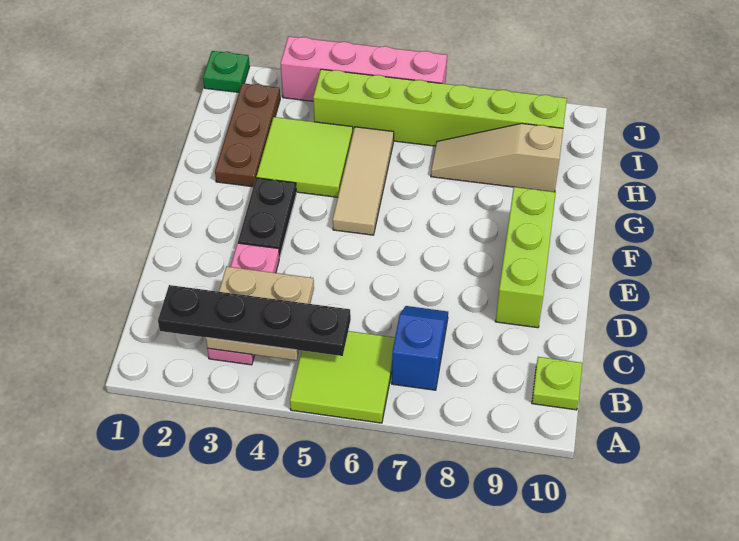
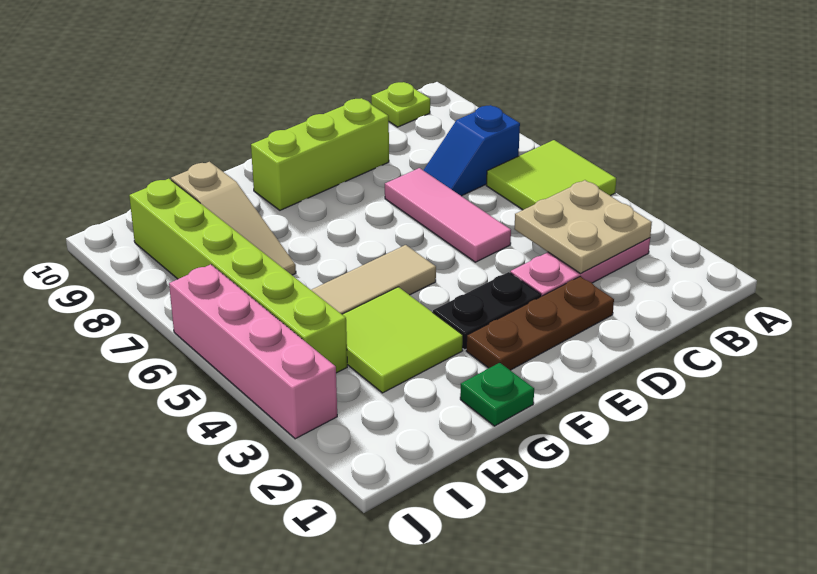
black 1x4 plate [158,285,351,356] -> none
none -> pink 1x3 tile [385,168,511,262]
brown 1x3 plate [215,83,280,187] -> brown 1x3 plate moved to [466,276,614,370]
green 1x1 plate [203,51,250,92] -> green 1x1 plate moved to [460,363,534,426]

